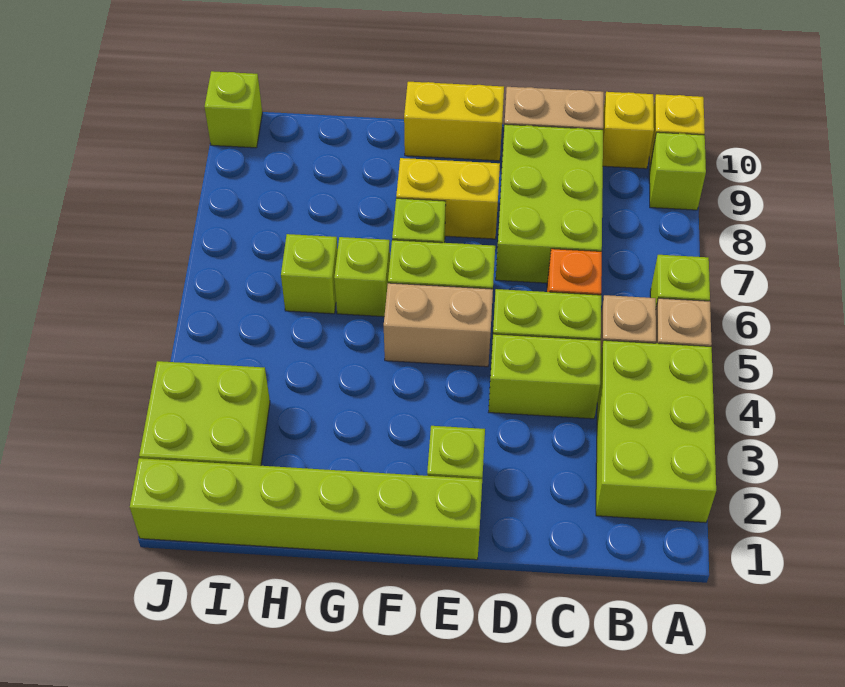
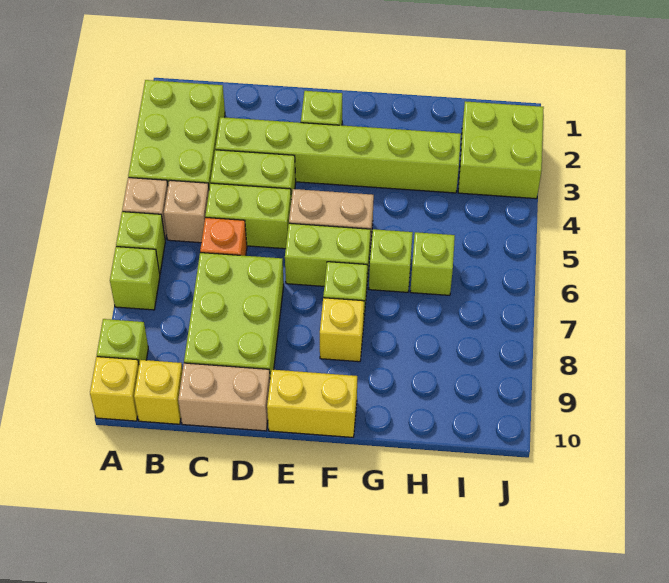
lime 1x6 brick [130,458,482,560] -> lime 1x6 brick moved to [215,117,461,193]
yellow 1x2 brick [396,158,500,239] -> yellow 1x1 brick [320,298,364,362]
lime 1x1 brick [205,71,262,148] -> lime 1x1 brick moved to [110,247,160,310]

